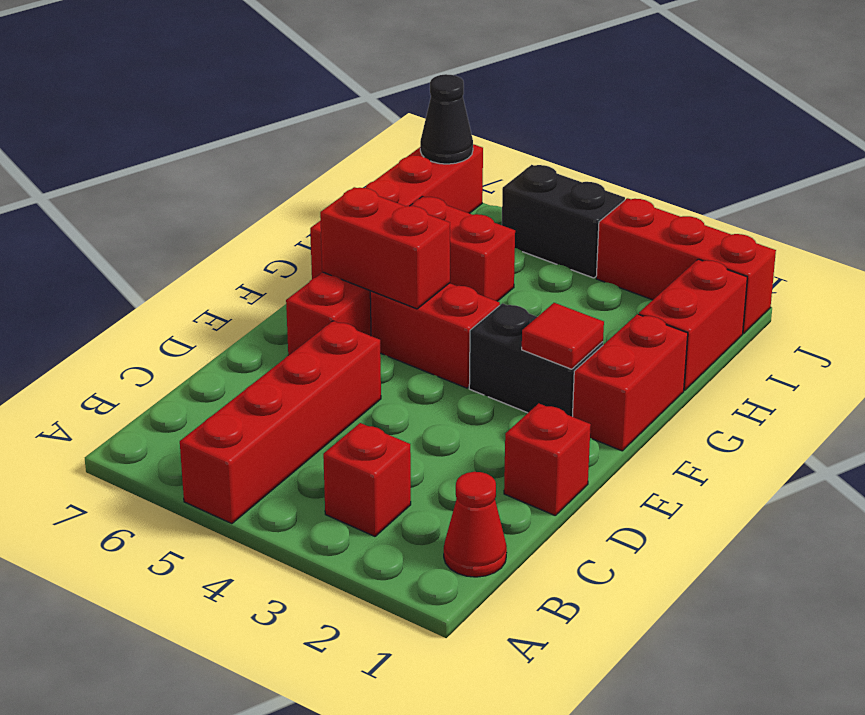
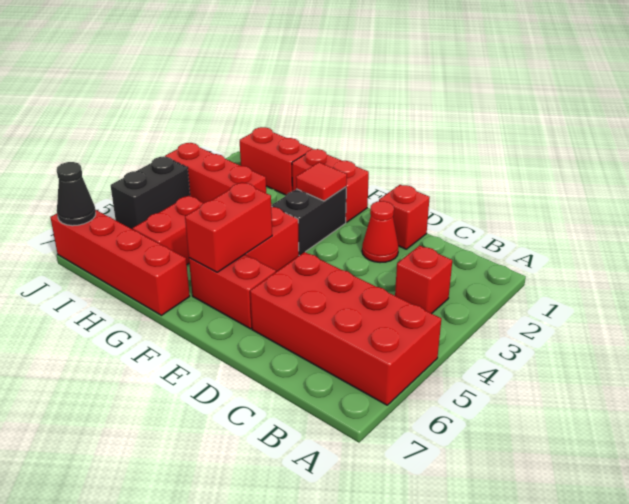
red 1x4 brick [180,321,381,524] -> red 2x4 brick [250,252,441,405]
red 1x1 cone [444,472,507,577] -> red 1x1 cone moved to [362,201,399,263]
red 1x3 brick [596,198,776,333] -> red 1x3 brick turned to [165,143,266,203]

